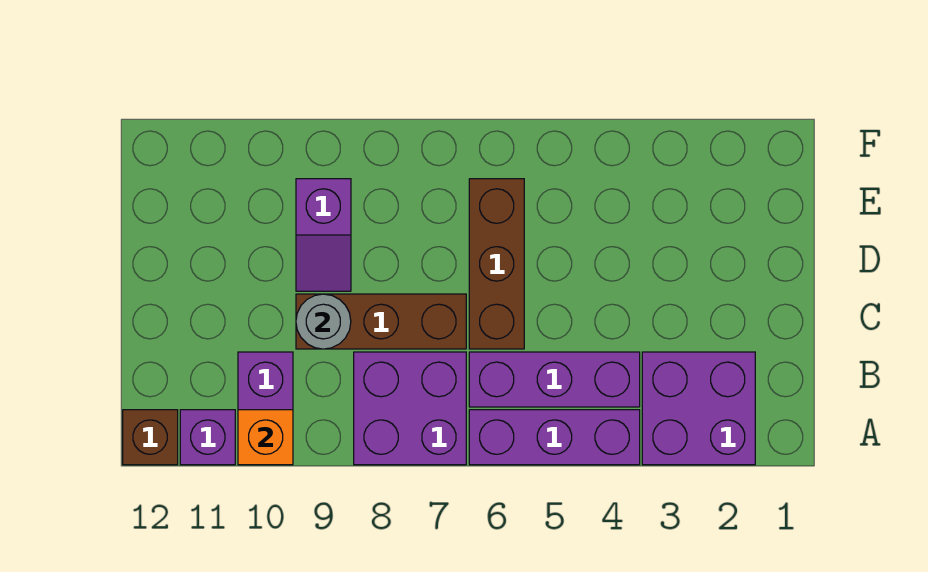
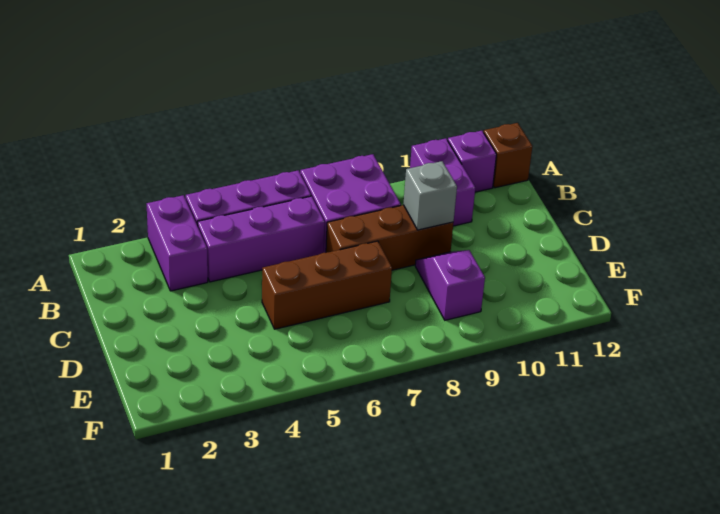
purple 2x2 brick [642,352,755,465] -> purple 1x2 brick [147,195,208,291]
orange 1x1 brick [238,410,293,465] -> none
brown 1x3 brick [469,179,524,349] -> brown 1x3 brick turned to [262,241,392,329]
grey 1x1 round brick [296,294,351,349] -> grey 1x1 brick [403,161,457,230]

